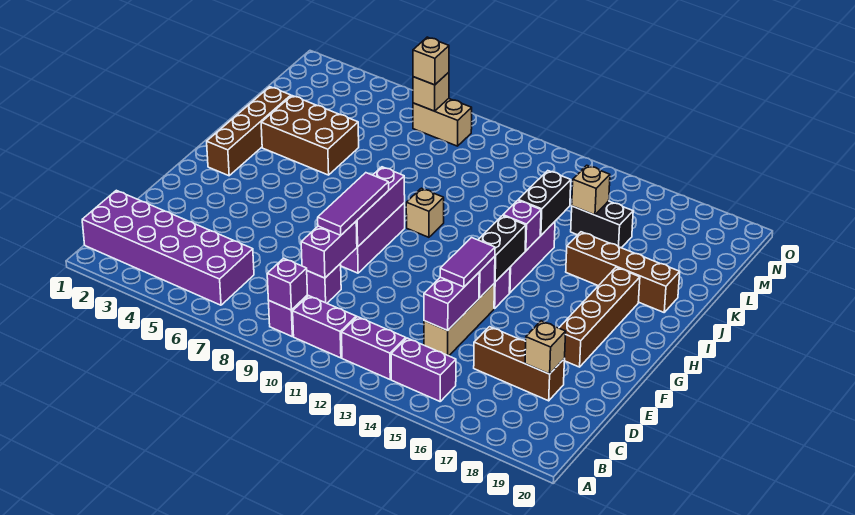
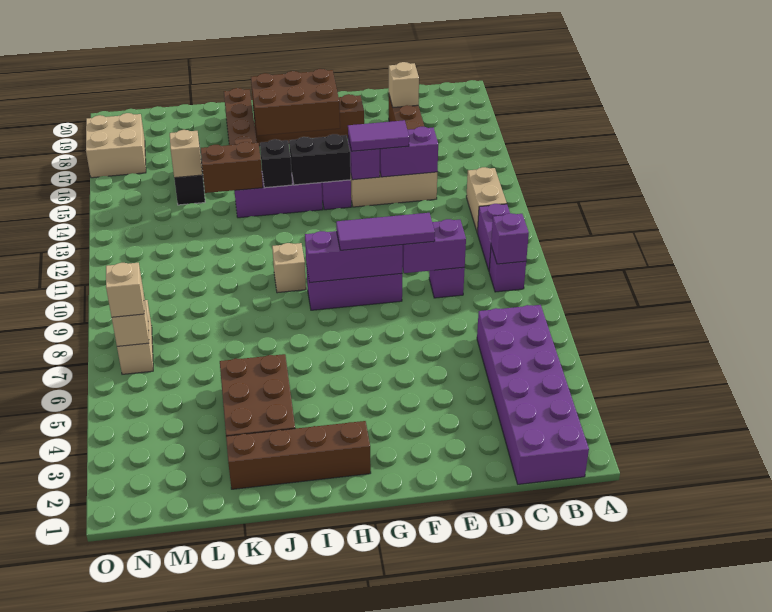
purple 1x2 brick [341,317,406,379] -> tan 1x2 brick [466,167,507,233]
purple 1x2 brick [391,338,456,401] -> none
none -> brown 2x3 brick [251,69,340,136]
purple 1x1 brick [503,200,541,251] -> black 1x1 brick [260,139,292,188]
black 1x2 brick [518,171,571,235] -> brown 1x2 brick [201,142,263,193]
none -> tan 2x2 brick [86,113,146,178]

